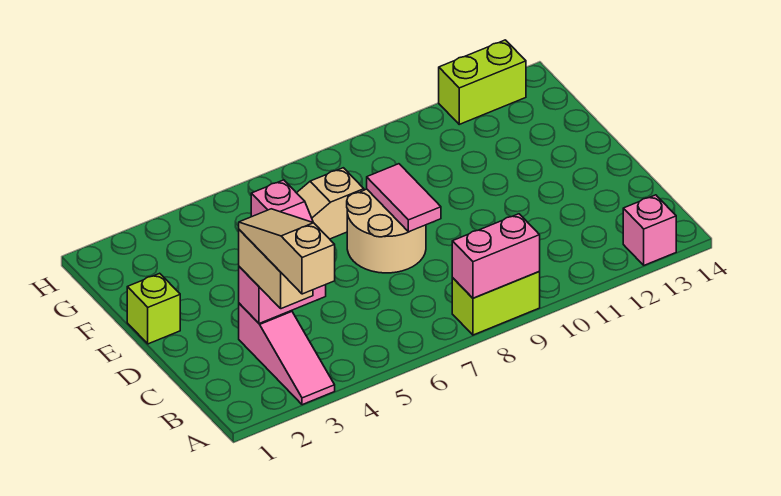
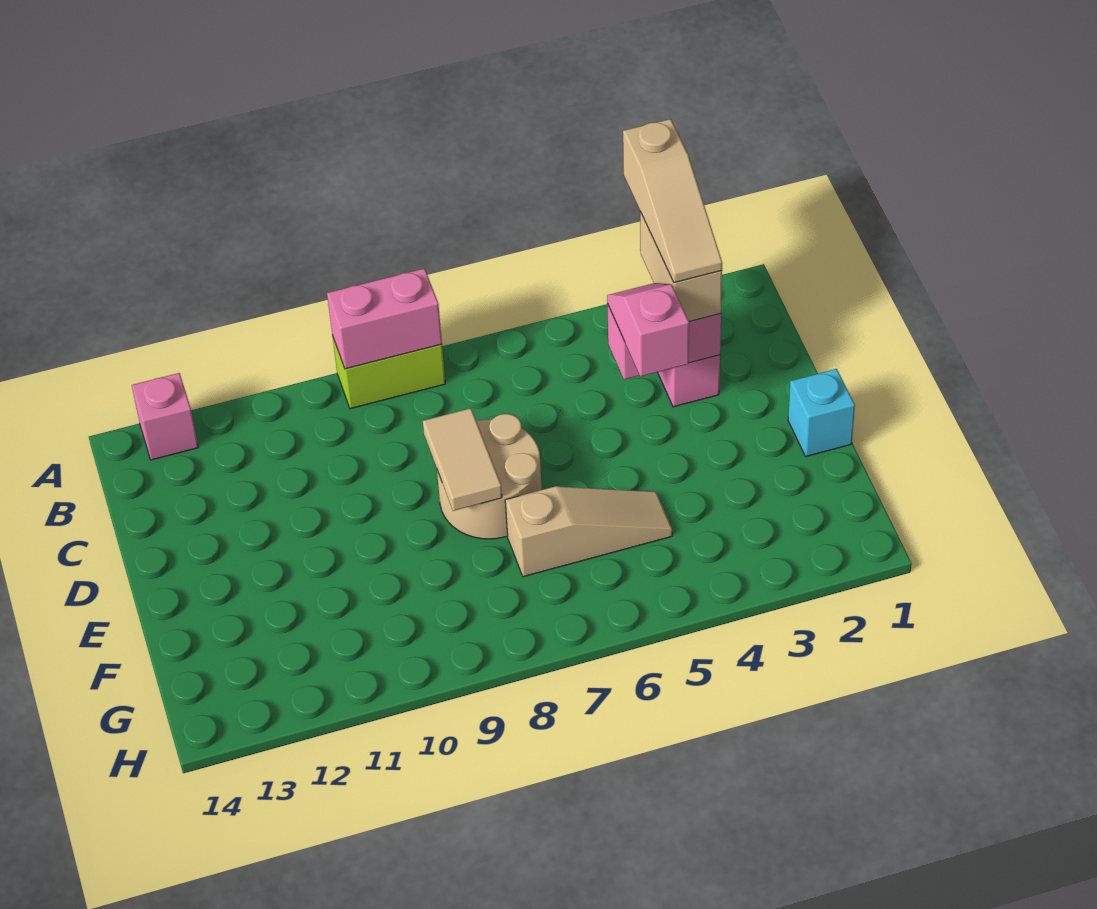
pink 1x2 tile [367,164,441,232] -> tan 1x2 tile [423,408,502,511]
lime 1x1 brick [127,273,180,344] -> cyan 1x1 brick [788,369,855,457]
lime 1x2 brick [439,40,526,124] -> none

